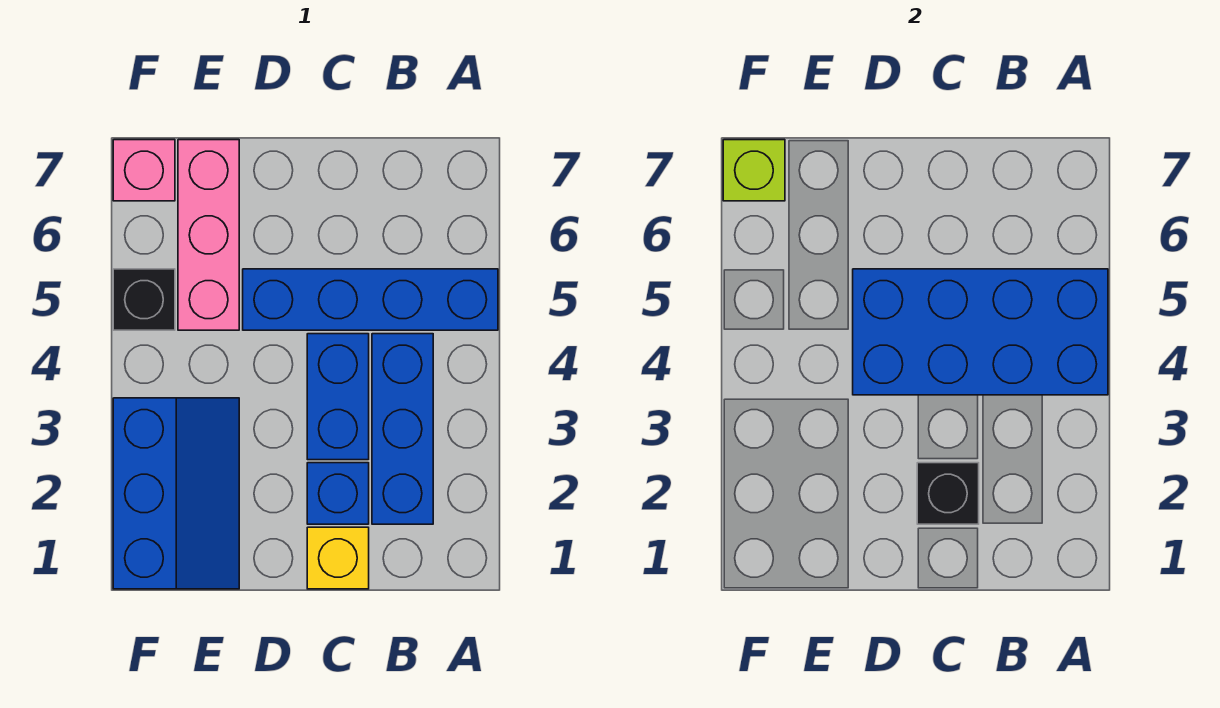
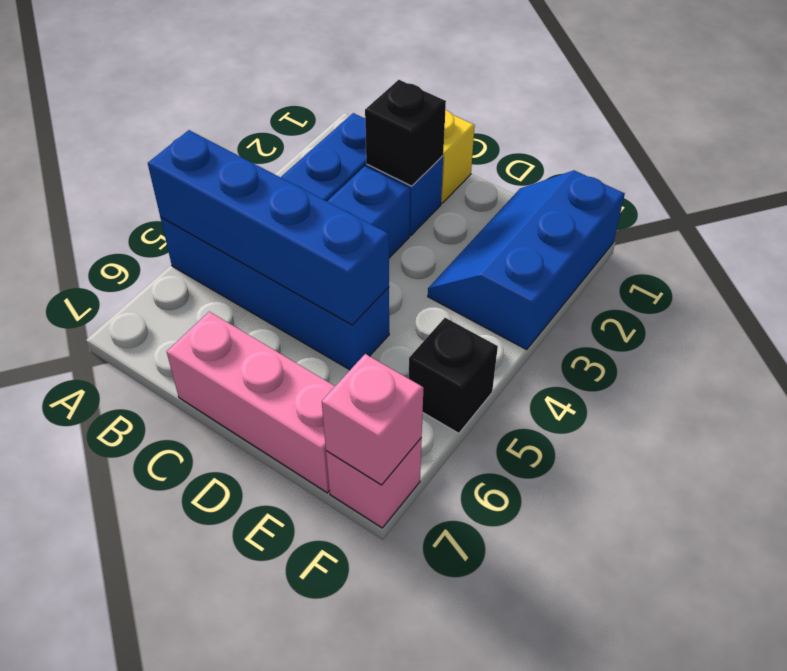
blue 2x4 brick [853,269,1108,395] -> blue 1x4 brick [148,130,389,325]
pink 1x3 brick [178,140,239,330] -> pink 1x3 brick turned to [167,312,335,493]
lime 1x1 brick [723,140,785,201] -> pink 1x1 brick [322,354,423,485]

